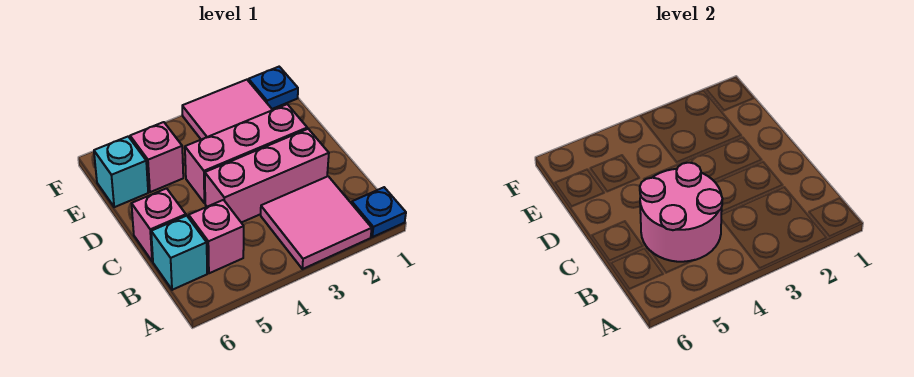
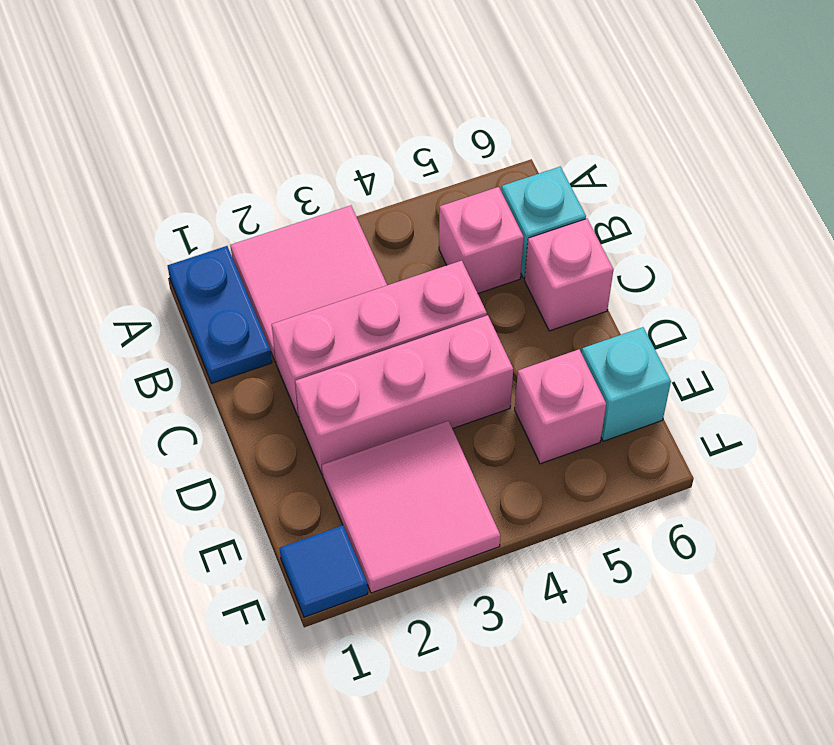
blue 1x1 plate [352,187,406,237] -> blue 1x2 plate [168,246,272,383]
pink 2x2 round brick [640,163,722,262] -> none
blue 1x1 plate [249,67,298,109] -> blue 1x1 tile [280,525,368,617]

